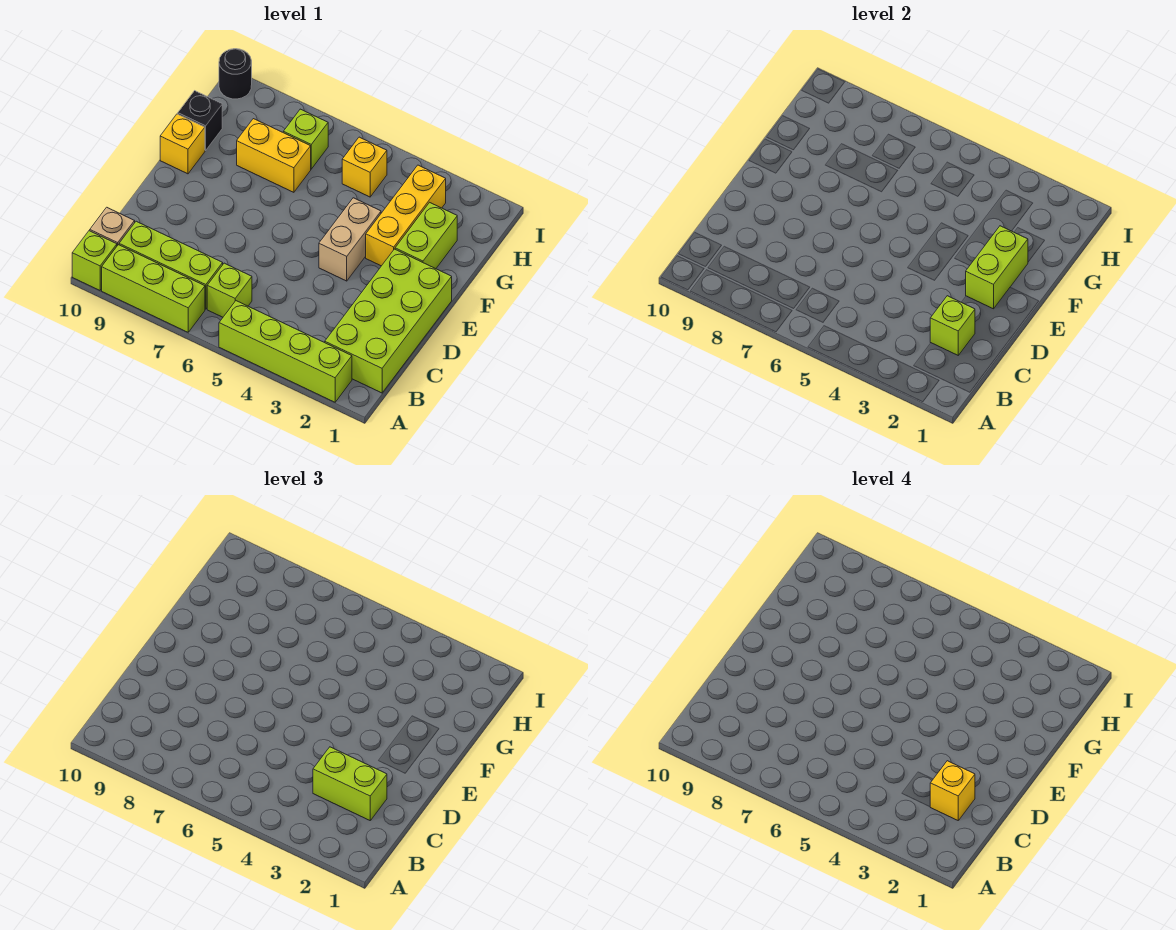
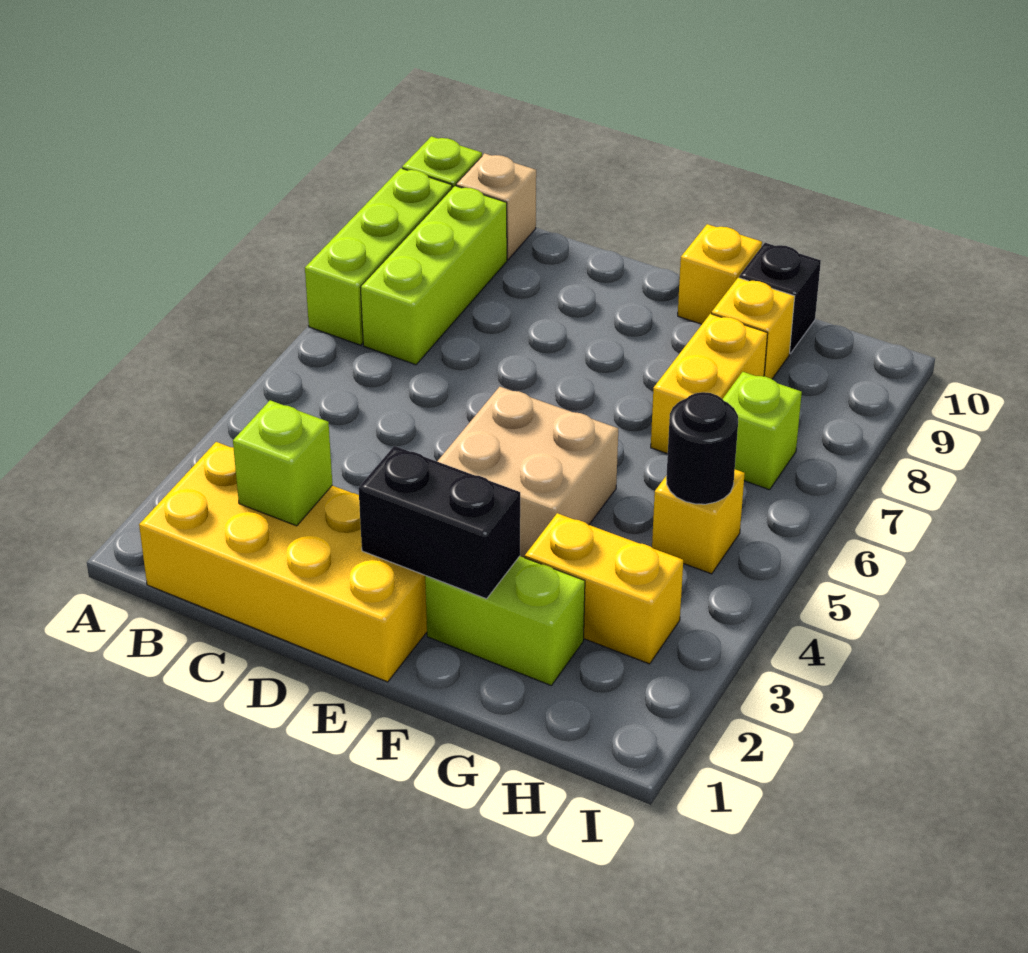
lime 1x4 brick [219,301,352,402] -> none
lime 2x4 brick [325,249,452,393] -> yellow 2x4 brick [139,442,427,682]
lime 1x1 brick [207,263,252,317] -> none
lime 1x2 brick [313,747,387,820] -> none
yellow 1x1 brick [930,761,975,820] -> yellow 1x1 brick moved to [711,278,795,379]
lime 1x2 brick [966,226,1028,309] -> black 1x2 brick [359,446,520,599]
tan 1x2 brick [319,198,381,281] -> tan 2x2 brick [437,387,618,558]
yellow 1x3 brick [366,165,446,266] -> yellow 1x2 brick [525,513,683,664]
black 1x1 round brick [219,49,252,99] -> black 1x1 round brick moved to [666,392,738,504]

